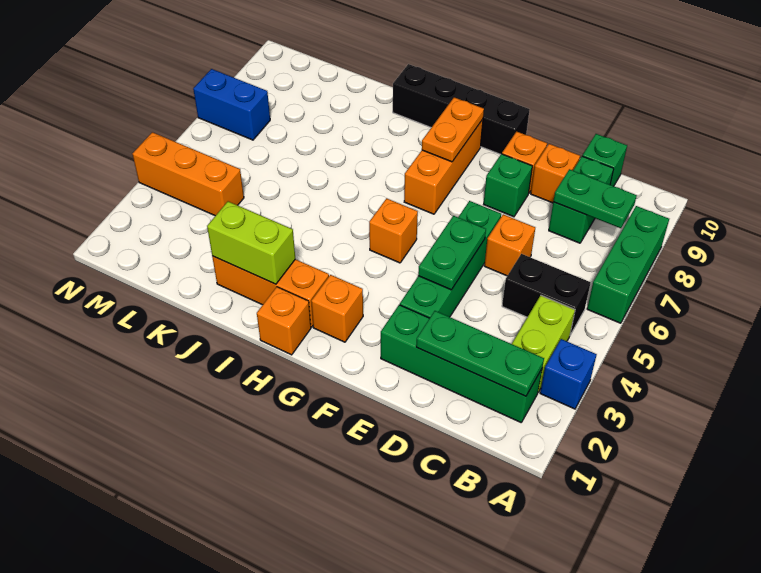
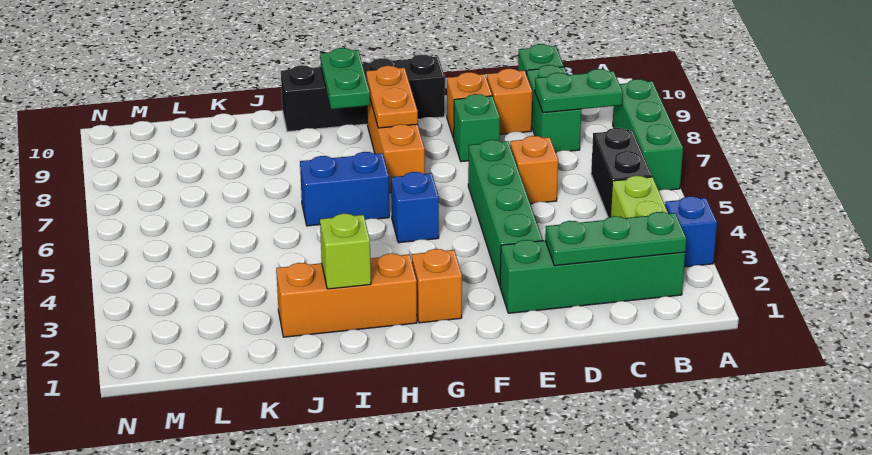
black 1x2 brick [502,254,591,335] -> black 1x2 brick turned to [591,128,652,218]
green 1x2 plate [418,216,486,290] -> green 1x2 plate moved to [320,48,370,109]
orange 1x1 brick [369,198,418,263] -> blue 1x1 brick [391,172,439,243]
orange 1x1 brick [257,287,311,355] -> none
lime 1x2 brick [207,201,295,284] -> lime 1x1 brick [320,214,371,289]
orange 1x3 brick [133,132,244,216] -> none
blue 1x2 brick [193,69,270,140] -> blue 1x2 brick moved to [300,152,389,226]

